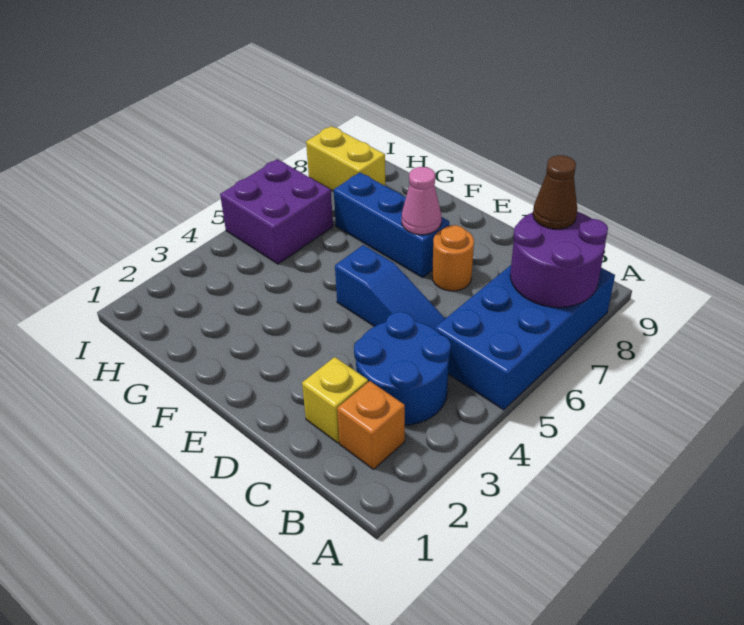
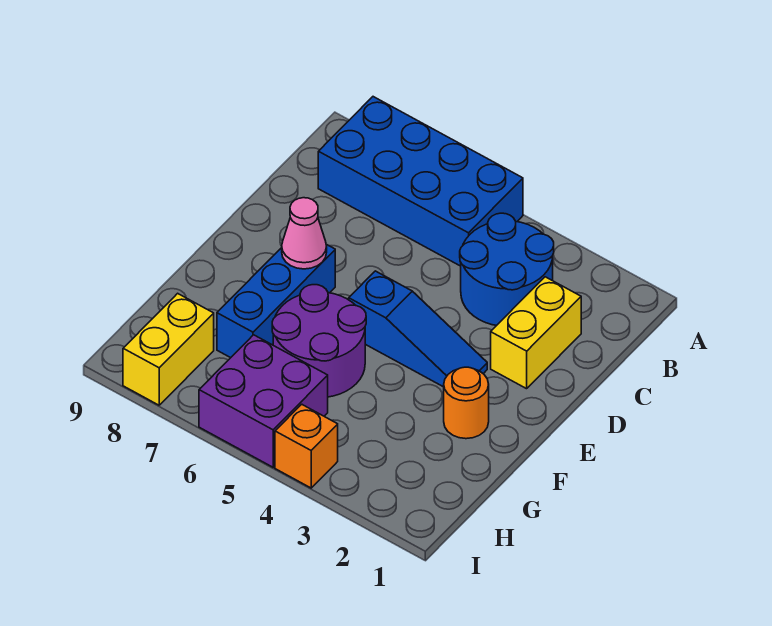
purple 2x2 round brick [510,212,608,307] -> purple 2x2 round brick moved to [272,285,366,397]
orange 1x1 brick [337,381,405,469] -> orange 1x1 brick moved to [275,404,338,488]
brown 1x1 cone [533,155,577,229] -> none
yellow 1x1 brick [302,357,368,443] -> yellow 1x2 brick [491,277,581,389]
blue 1x3 slope [335,245,445,329] -> blue 1x3 slope turned to [349,271,487,387]
orange 1x1 round brick [432,225,474,291] -> orange 1x1 round brick moved to [444,367,489,439]

